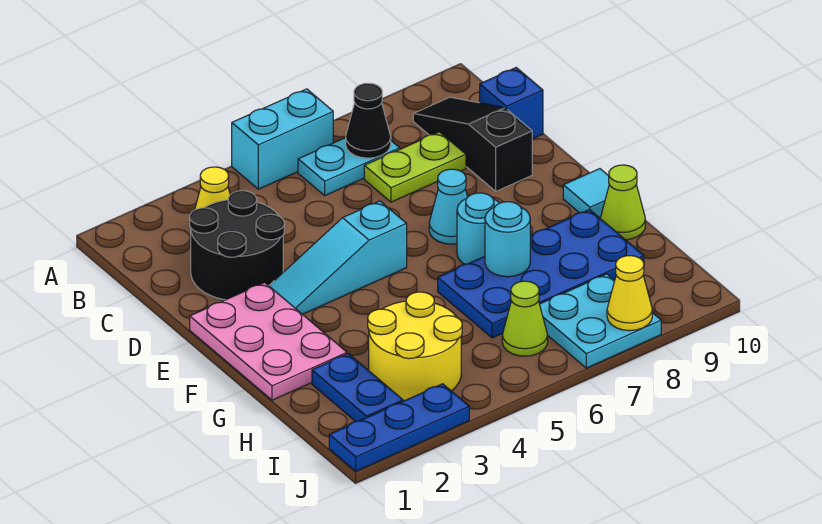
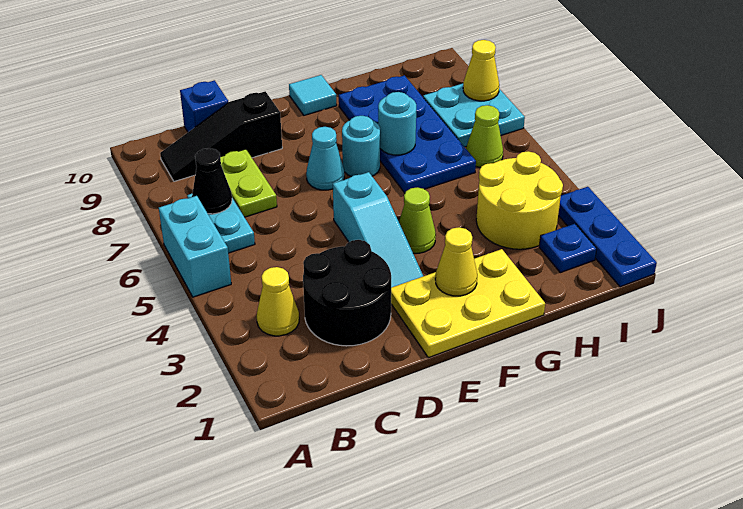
pink 2x3 plate [190,282,347,400] -> yellow 2x3 plate [391,249,545,358]
none -> yellow 1x1 cone [435,227,477,296]
lime 1x1 cone [600,165,645,240] -> lime 1x1 cone moved to [399,187,436,253]
blue 1x2 plate [312,354,403,421] -> blue 1x1 plate [539,224,597,273]

